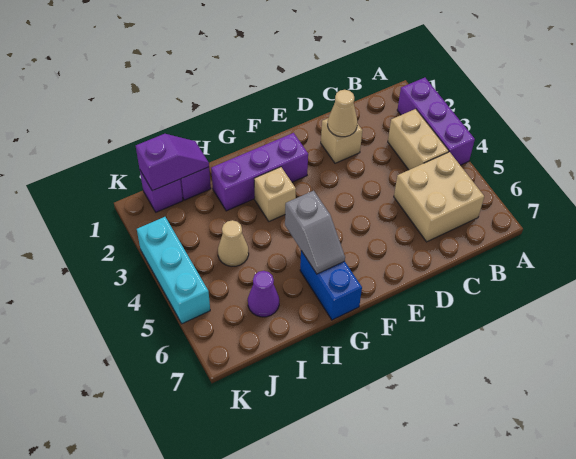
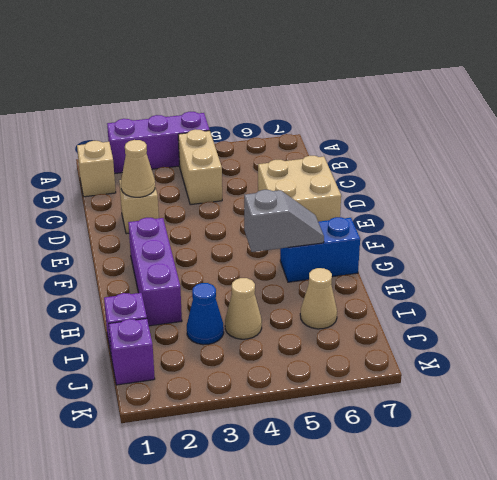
tan 1x2 brick [388,109,449,170] -> tan 1x2 brick turned to [178,129,222,205]
tan 2x2 brick [394,152,484,242] -> tan 2x2 brick moved to [258,156,341,222]
tan 1x1 brick [254,167,296,221] -> tan 1x1 brick moved to [77,141,116,197]
purple 1x2 slope [136,134,209,191] -> none
none -> blue 1x1 cone [187,283,224,345]
purple 1x1 cone [248,271,279,317] -> tan 1x1 cone [300,268,337,329]
cyan 1x3 brick [137,217,210,324] -> none

